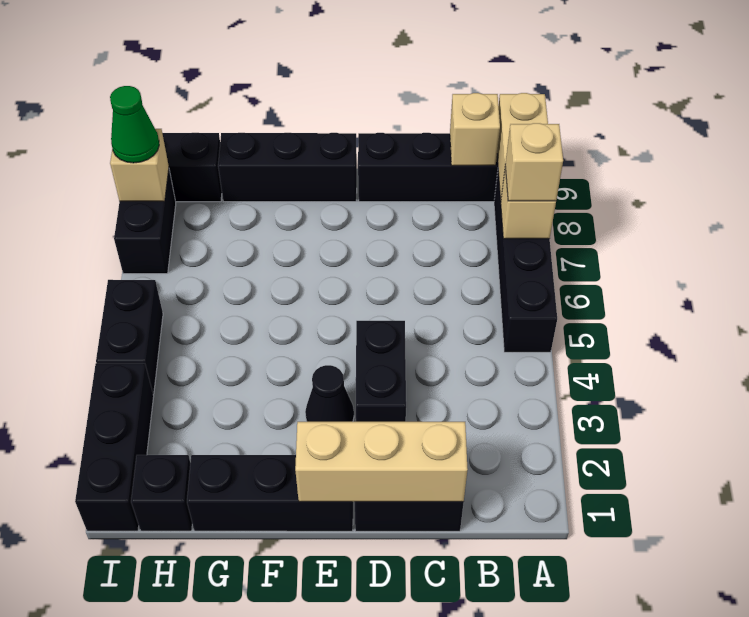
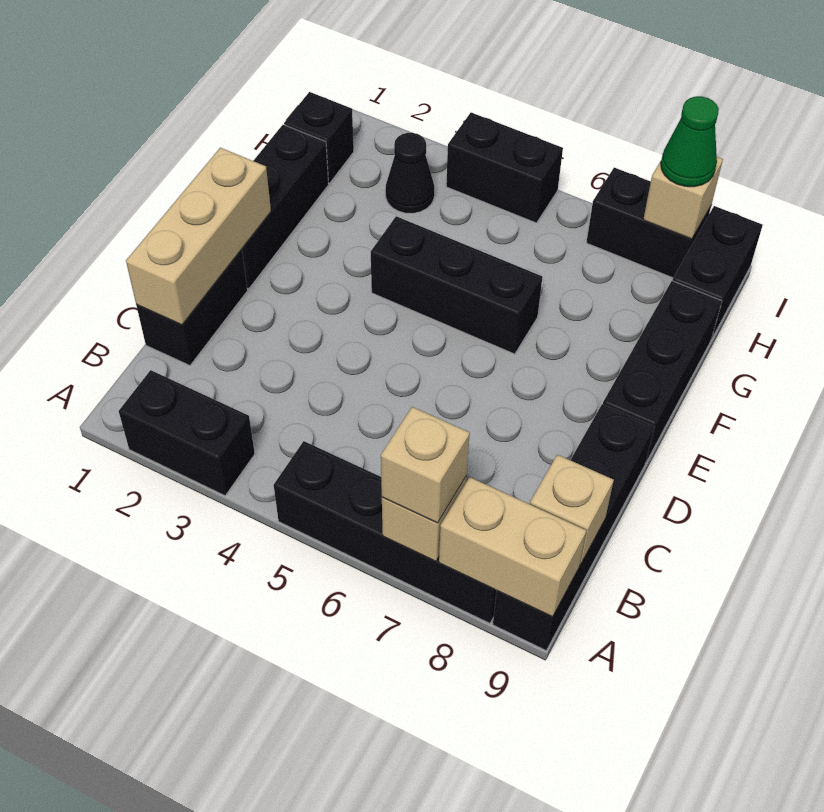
black 1x2 brick [356,321,406,422] -> black 1x2 brick moved to [119,370,255,496]
black 1x1 cone [305,365,354,422] -> black 1x1 cone moved to [386,133,434,213]
black 1x3 brick [75,363,154,531] -> black 1x3 brick moved to [371,216,542,354]

